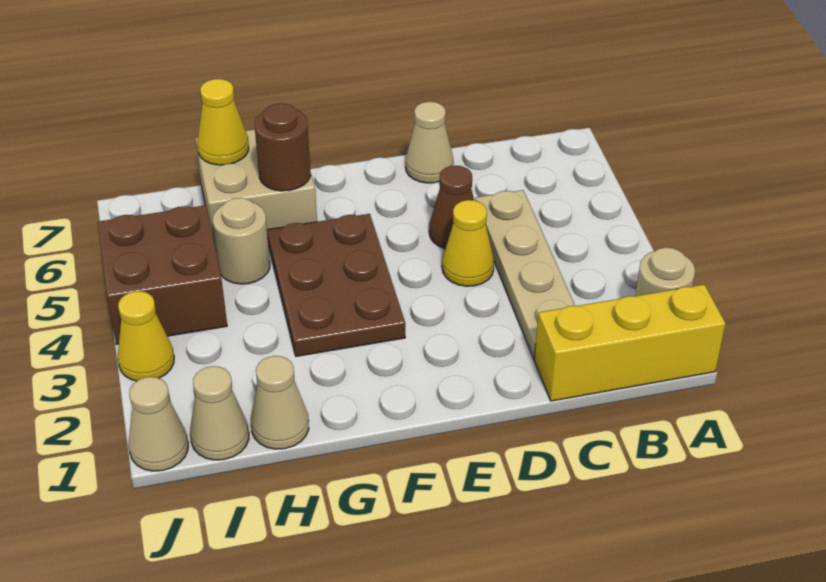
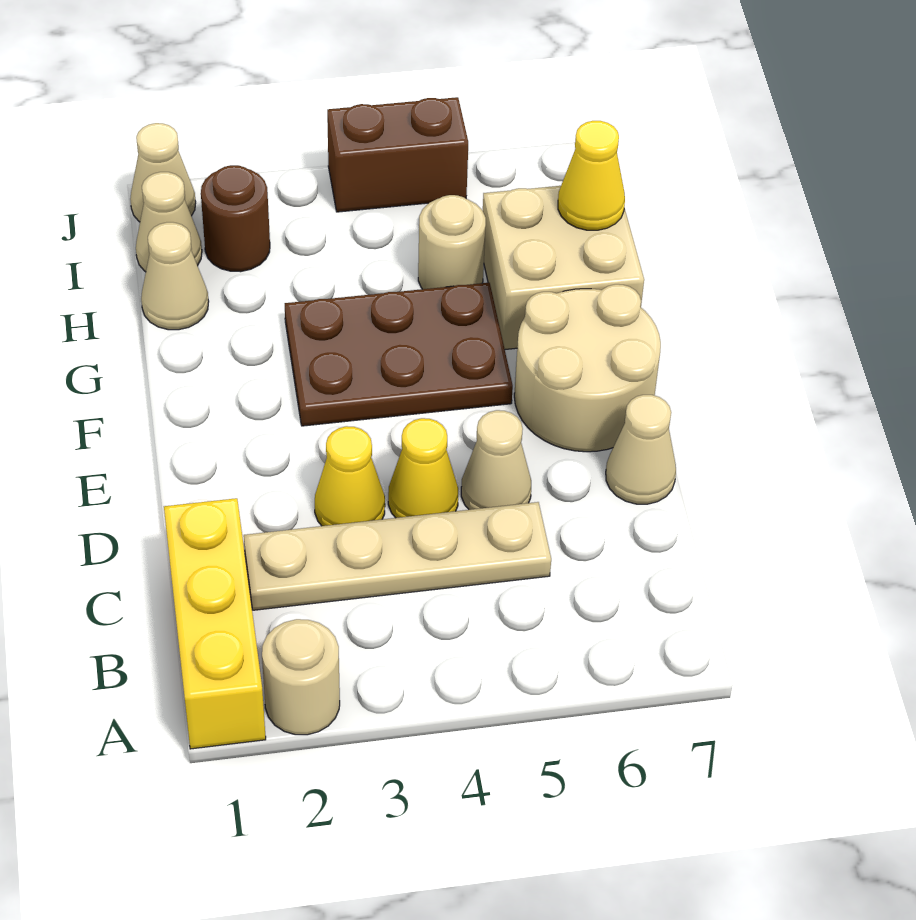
brown 1x1 cone [429,166,474,249] -> tan 1x1 cone [461,410,531,510]
none -> tan 2x2 round brick [514,284,661,452]
brown 1x1 round brick [255,103,311,191] -> brown 1x1 round brick moved to [201,165,270,272]
brown 2x2 brick [98,205,227,344] -> brown 1x2 brick [327,97,468,212]
yellow 1x1 cone [118,291,174,381] -> yellow 1x1 cone moved to [315,426,385,526]

